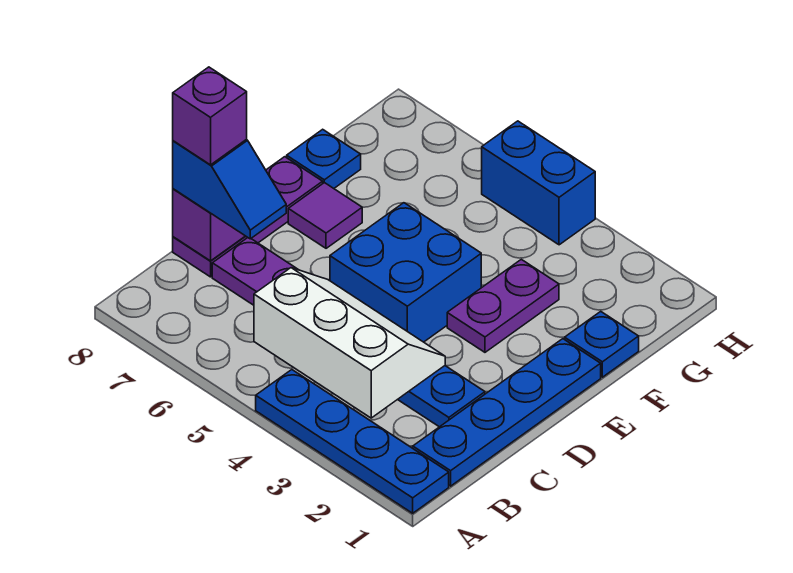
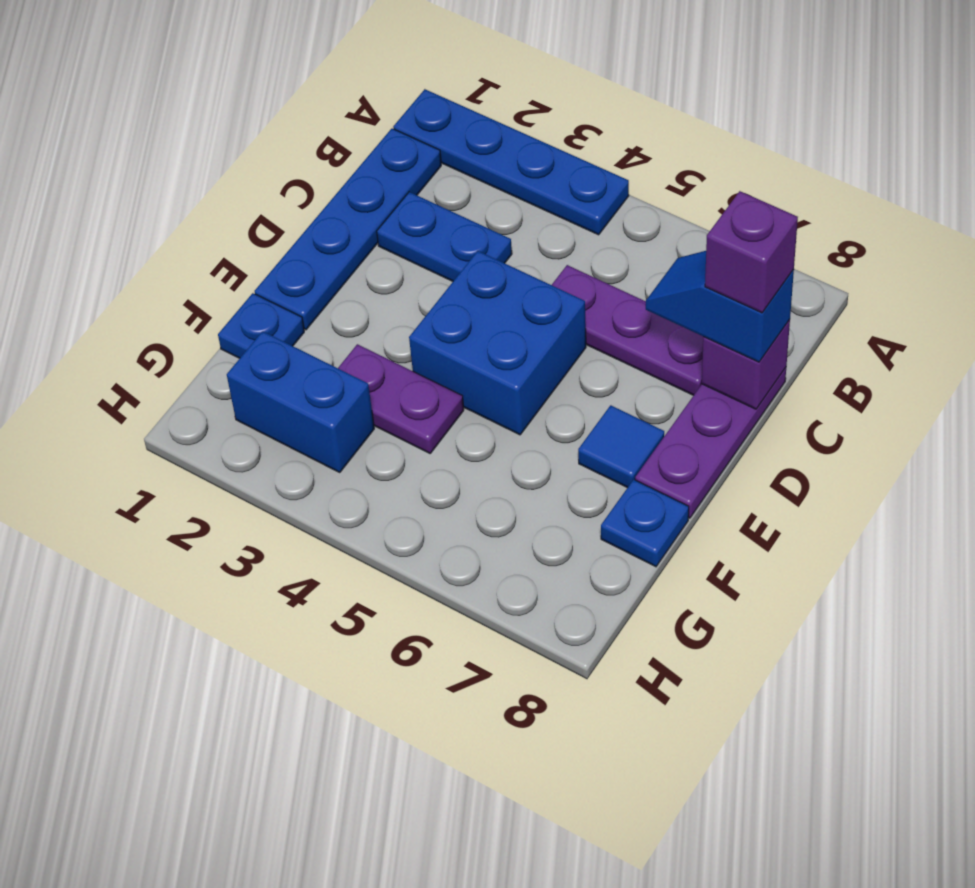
white 2x3 slope [254,268,445,418] -> none
purple 1x2 plate [447,259,559,352] -> purple 1x2 plate turned to [338,344,464,453]
purple 1x1 tile [288,183,362,248] -> blue 1x1 tile [578,405,664,488]
blue 1x2 brick [482,121,595,245] -> blue 1x2 brick moved to [227,331,374,472]

